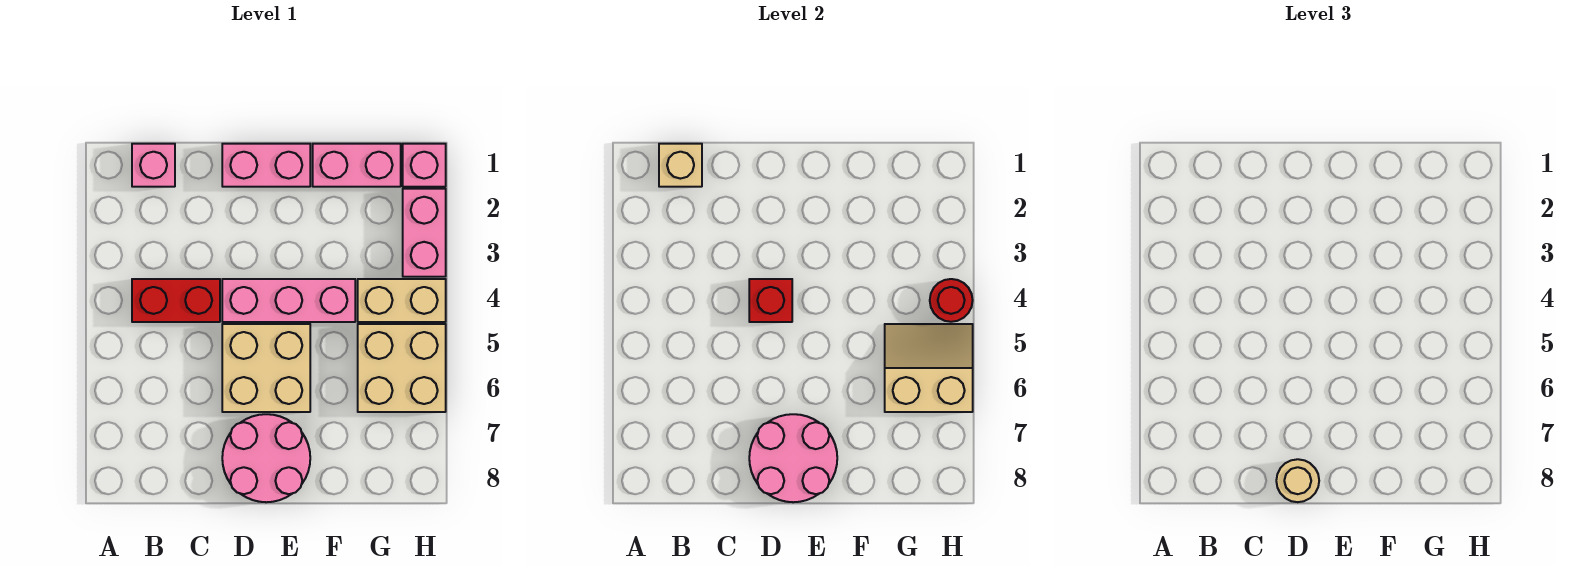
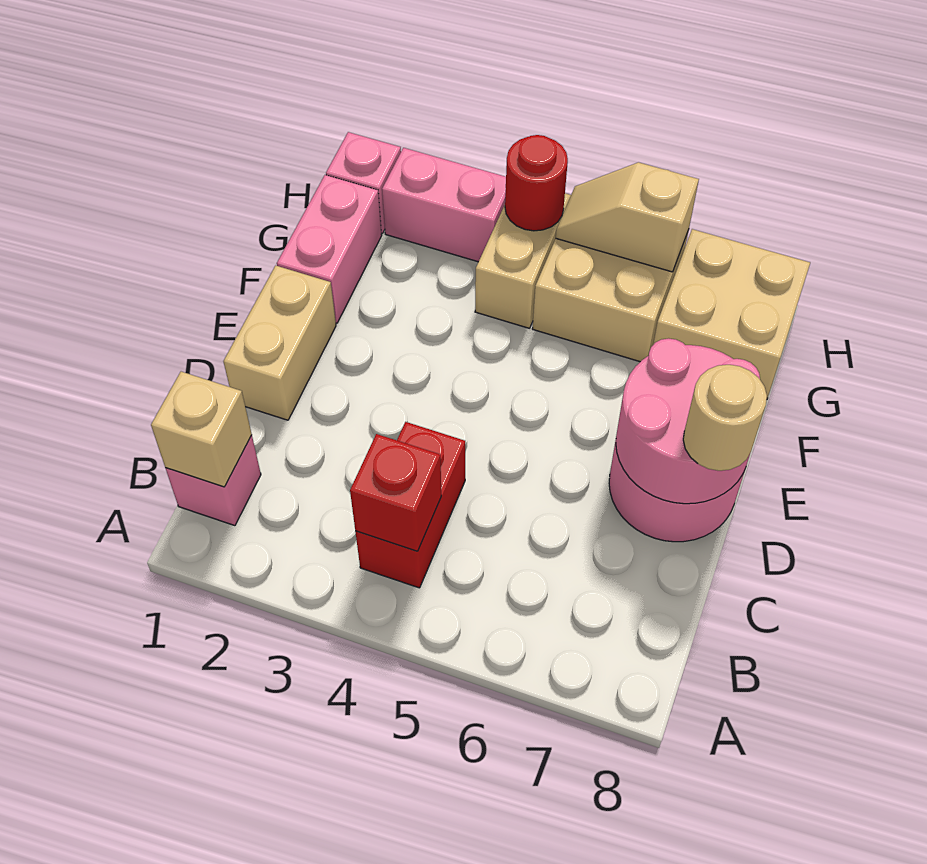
pink 1x2 brick [222,144,310,187] -> tan 1x2 brick [224,266,336,420]
pink 1x3 brick [222,279,355,322] -> none
red 1x1 brick [749,279,792,322] -> red 1x1 brick moved to [350,434,441,551]
tan 2x2 brick [222,324,310,412] -> tan 2x2 brick moved to [653,229,810,399]
tan 2x2 slope [885,324,973,412] -> tan 1x2 slope [556,162,699,272]

